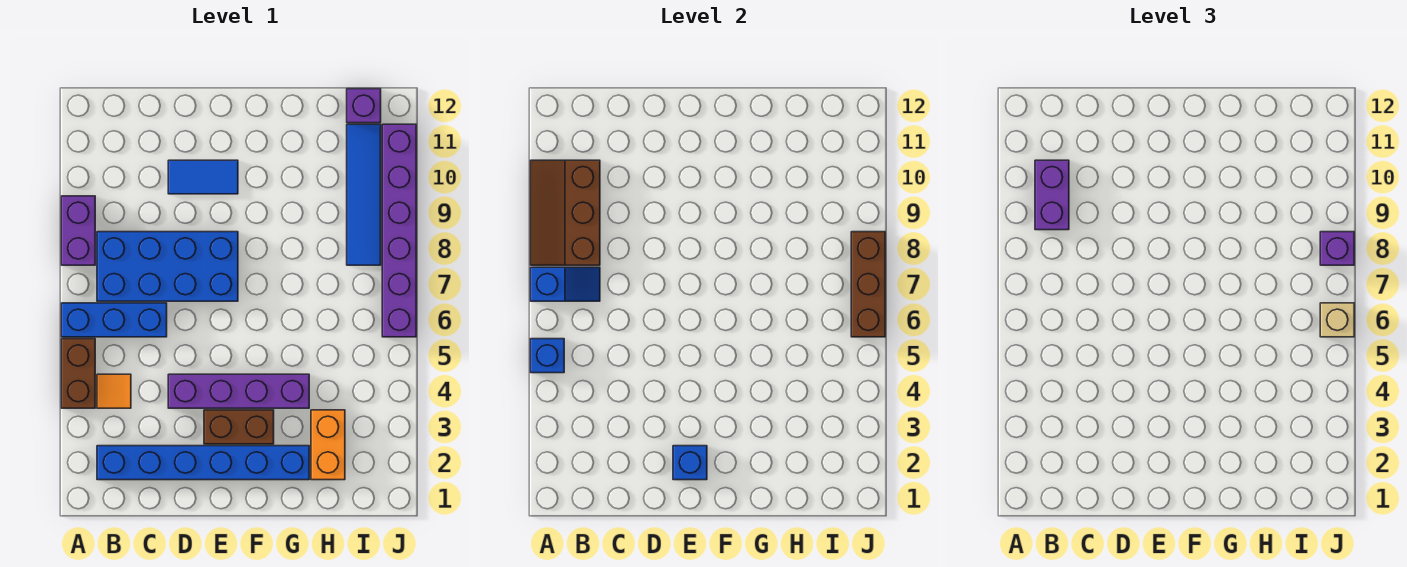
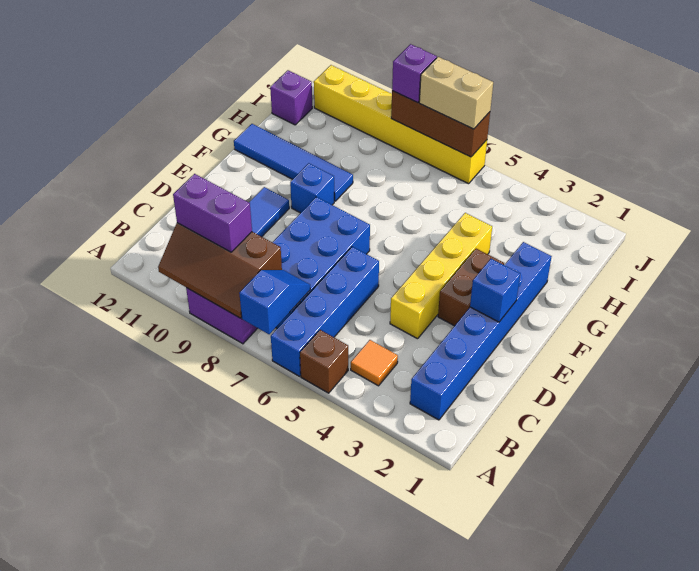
brown 1x2 brick [61,339,95,408] -> brown 1x1 brick [300,330,348,393]
blue 1x1 brick [530,339,564,373] -> blue 1x1 brick moved to [290,163,334,213]
blue 1x3 brick [61,303,167,337] -> blue 1x4 brick [271,247,379,376]
purple 1x4 brick [168,374,309,408] -> yellow 1x4 brick [390,213,492,339]
orange 1x2 brick [311,410,345,480] -> none
blue 1x4 tile [347,124,381,265] -> blue 1x4 tile moved to [234,124,353,201]
purple 1x6 brick [382,124,416,337] -> yellow 1x6 brick [314,65,487,184]
tan 1x1 brick [1320,303,1354,337] -> tan 1x2 brick [419,57,493,129]

